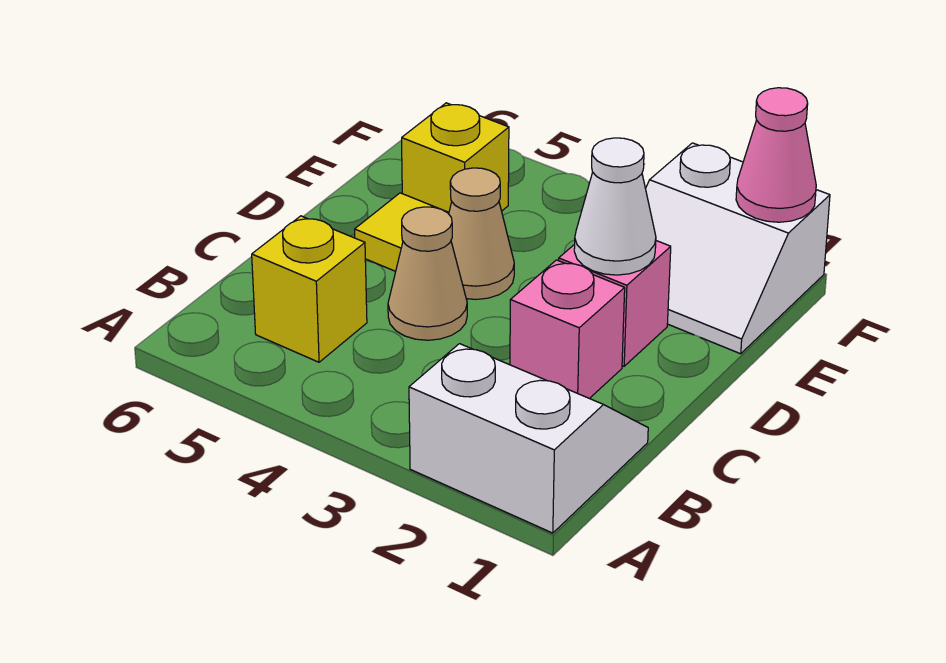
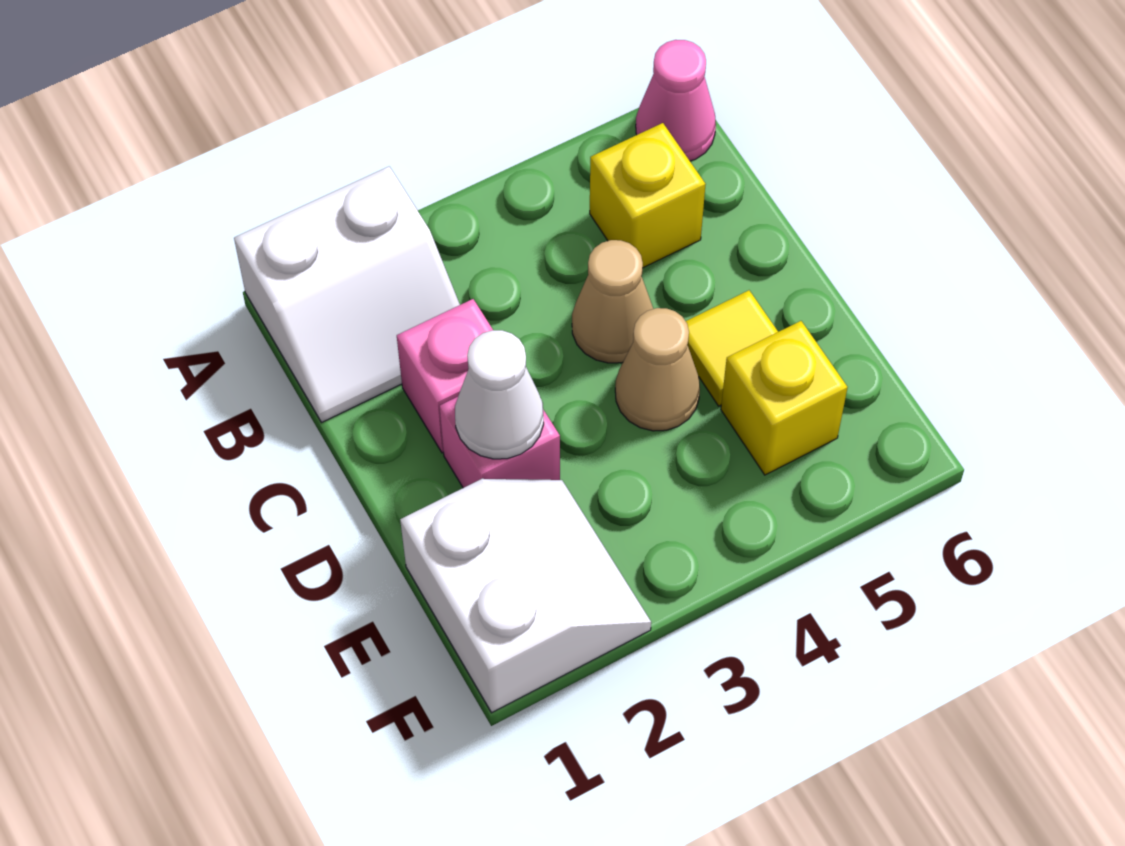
white 2x2 slope [646,143,830,354] -> white 2x2 slope turned to [400,479,651,713]
pink 1x1 cone [736,88,816,222] -> pink 1x1 cone moved to [636,40,716,161]

